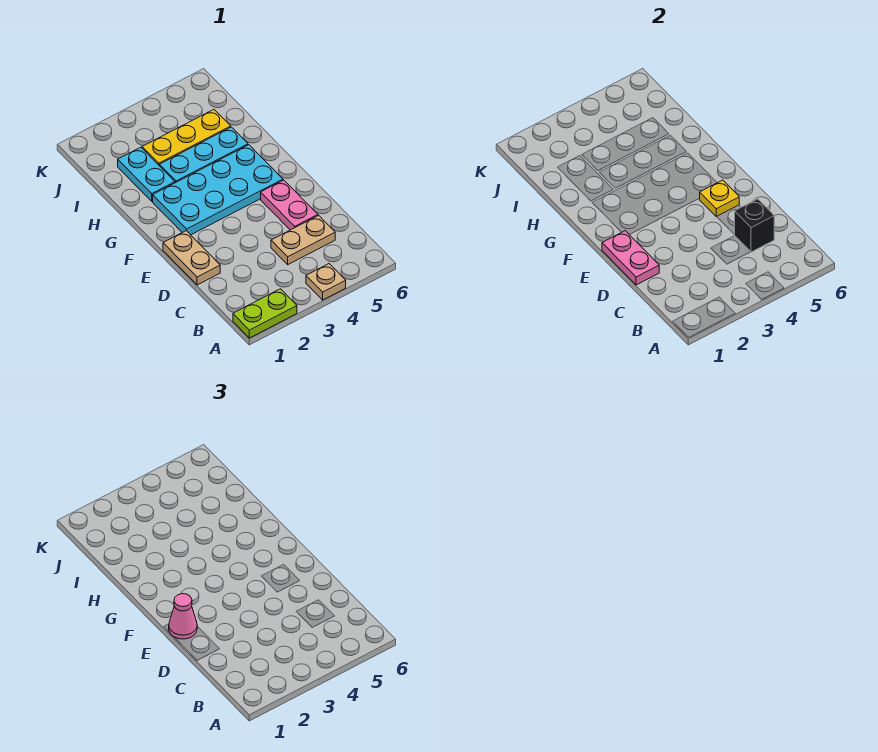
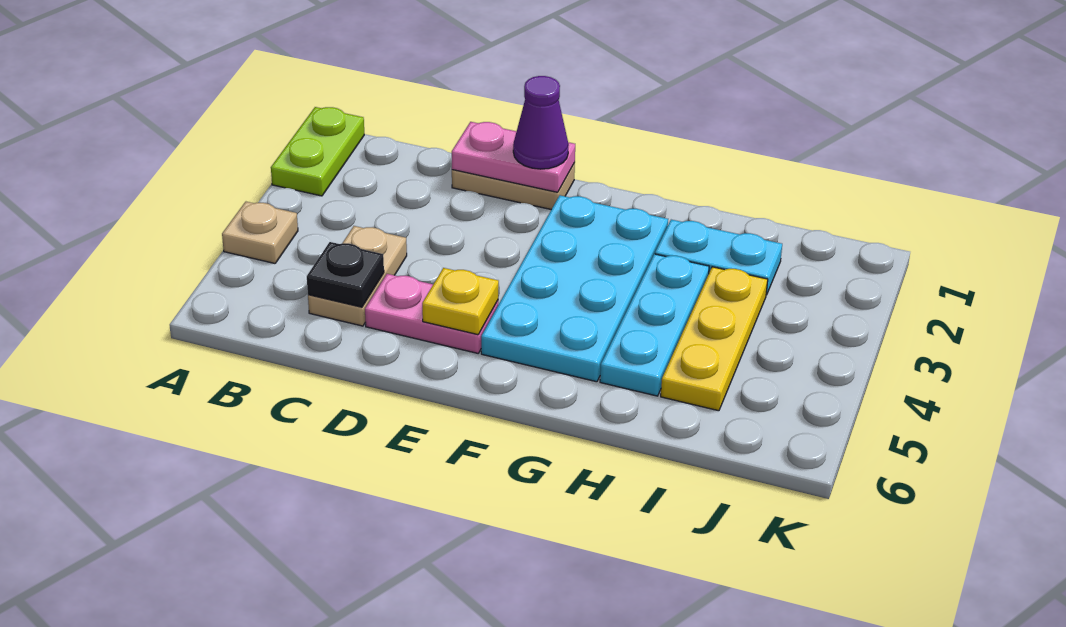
black 1x1 brick [735,199,774,252] -> black 1x1 plate [307,242,384,307]
pink 1x1 cone [169,594,197,639] -> purple 1x1 cone [513,76,569,169]

